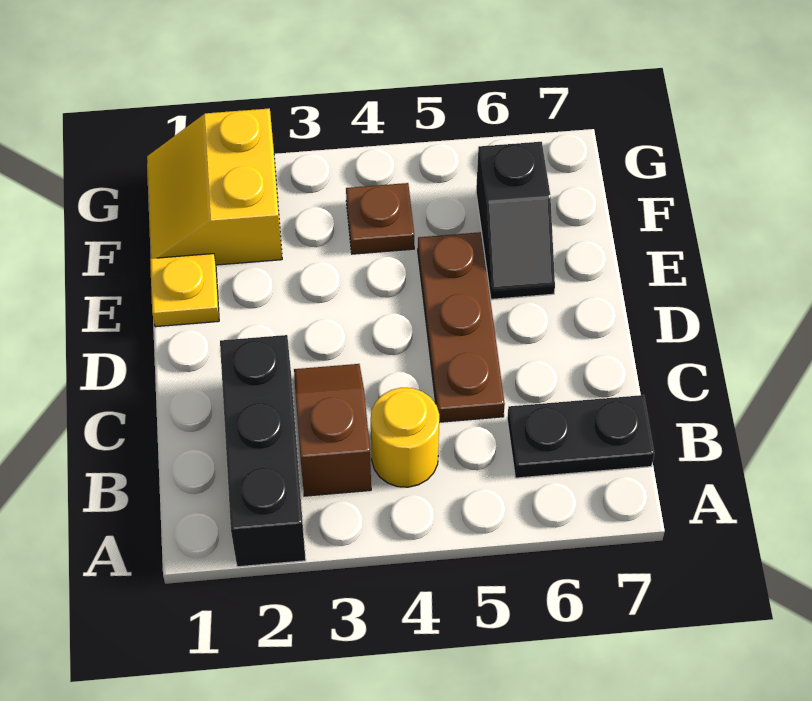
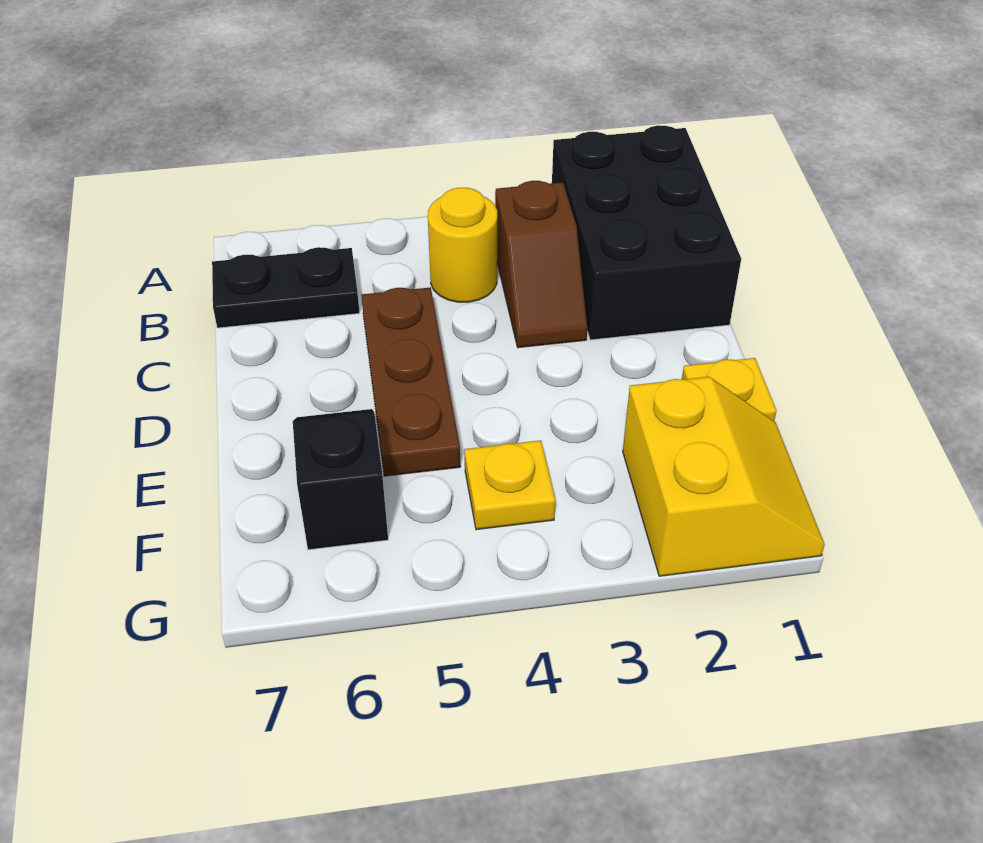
black 1x3 brick [220,335,306,567] -> black 2x3 brick [552,125,741,340]
brown 1x1 plate [346,183,414,254] -> yellow 1x1 plate [464,440,555,530]

